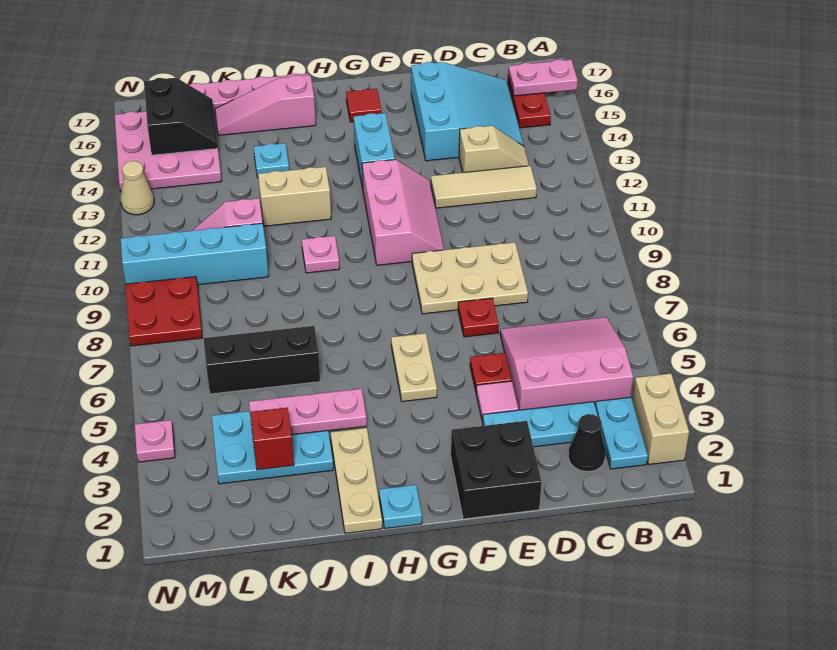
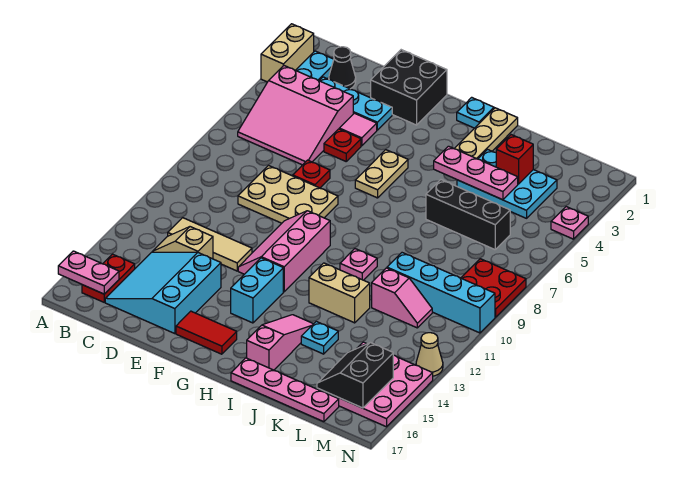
red 1x1 tile [346,89,381,122] -> red 1x2 tile [176,311,237,354]
pink 1x3 slope [215,75,316,135] -> pink 1x3 slope turned to [247,315,313,370]

